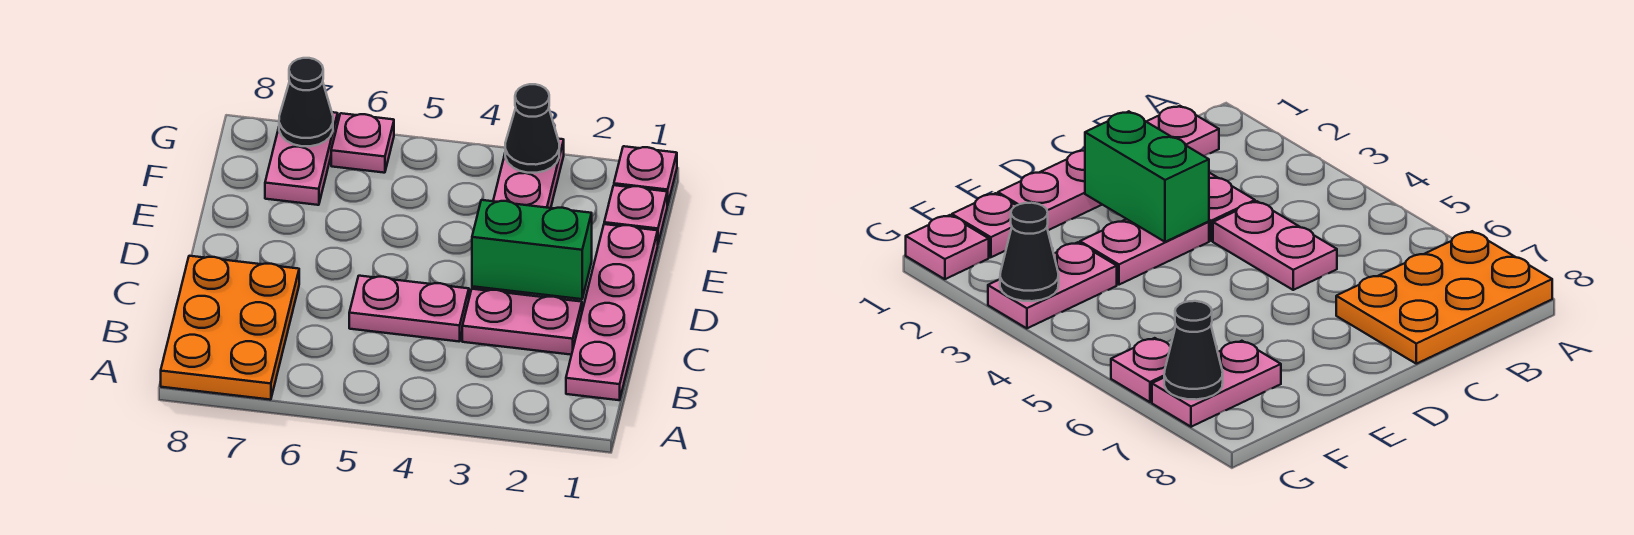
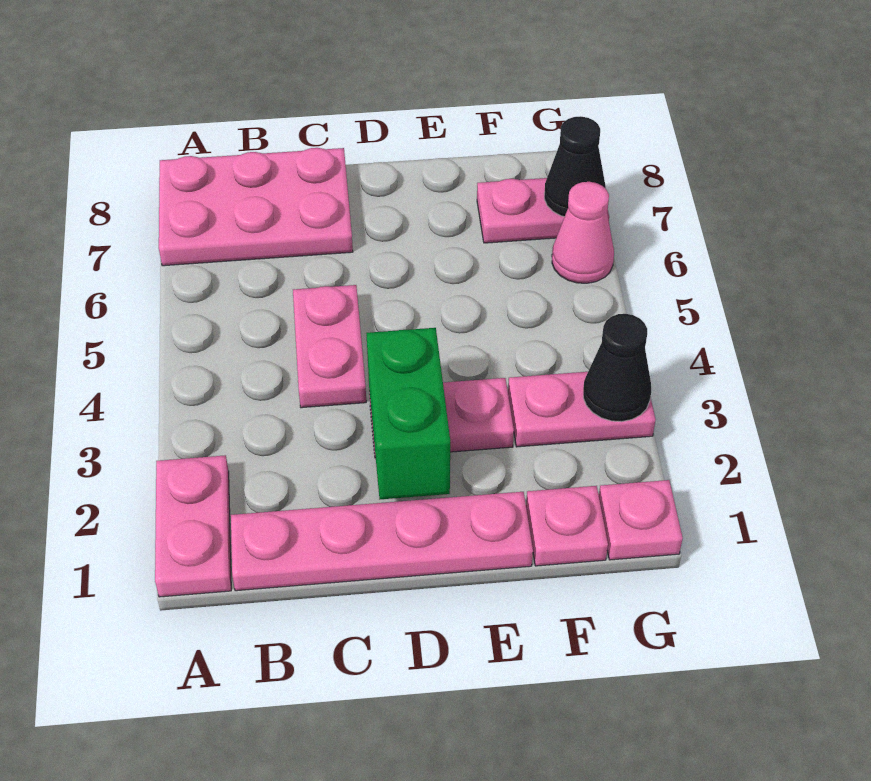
orange 2x3 plate [161,256,299,400] -> pink 2x3 plate [159,148,353,266]
pink 1x2 plate [462,289,582,355] -> pink 1x2 plate moved to [155,455,231,597]
pink 1x1 plate [331,113,394,173] -> pink 1x1 cone [552,182,614,283]

